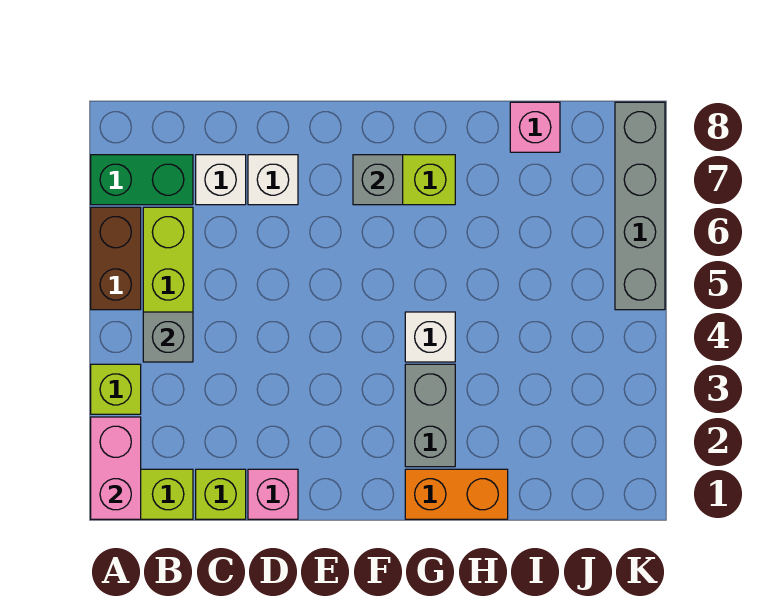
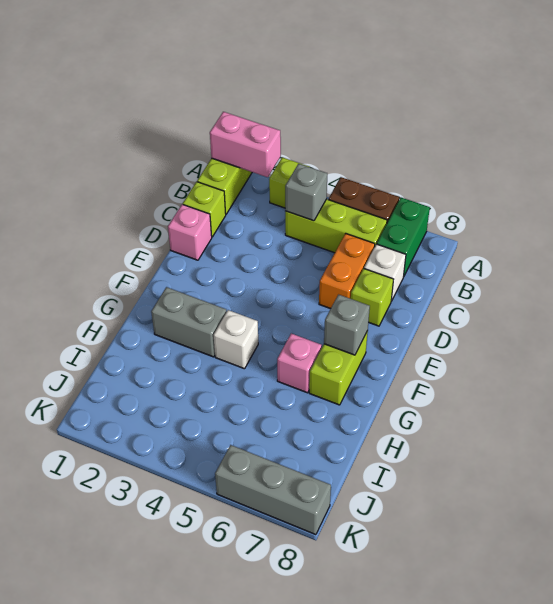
white 1x1 brick [248,155,298,205] -> lime 1x1 brick [351,269,393,326]
orange 1x2 brick [405,469,508,519] -> orange 1x2 brick moved to [319,234,375,309]
pink 1x1 brick [510,102,560,152] -> pink 1x1 brick moved to [277,333,322,393]
grey 1x4 brick [615,102,665,310] -> grey 1x3 brick [215,445,331,535]

